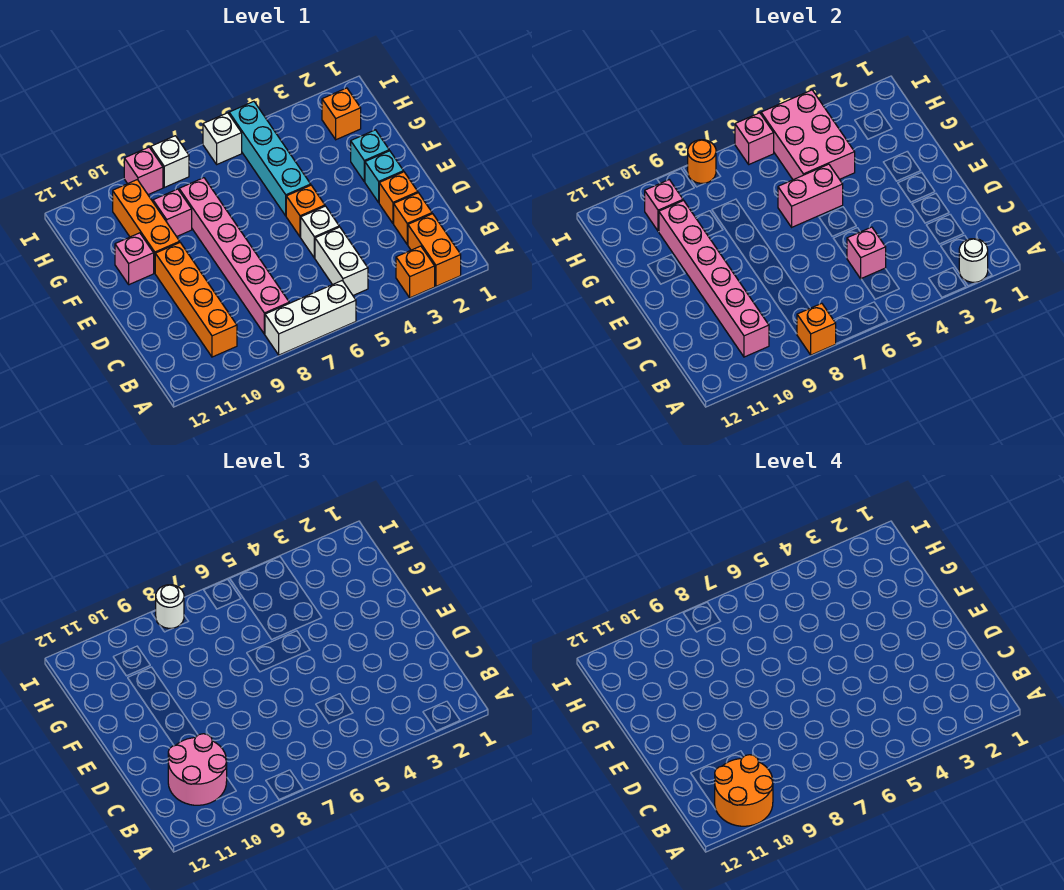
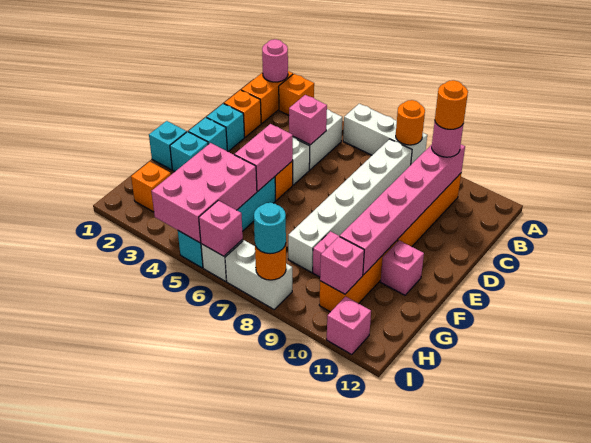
white 1x1 round brick [959,239,988,282] -> pink 1x1 round brick [262,39,288,82]
orange 1x1 brick [797,303,836,355] -> orange 1x1 round brick [396,100,425,145]
orange 2x2 round brick [715,755,773,826] -> orange 1x1 round brick [435,80,468,129]
pink 1x6 brick [179,178,289,334] -> white 1x6 brick [288,139,412,272]
pink 2x2 round brick [168,734,227,805] -> pink 1x1 round brick [432,122,463,157]
orange 1x1 brick [379,172,418,224] -> cyan 1x1 brick [207,104,244,151]
none -> cyan 1x1 brick [149,121,187,170]
pink 1x2 brick [778,164,843,227] -> pink 1x2 brick turned to [235,124,293,191]
white 1x1 brick [151,136,189,187] -> white 1x2 brick [225,240,292,309]
white 1x1 round brick [156,585,184,628] -> cyan 1x1 round brick [254,203,286,254]
pink 1x1 brick [124,147,163,195] -> pink 1x1 brick moved to [327,297,371,355]

